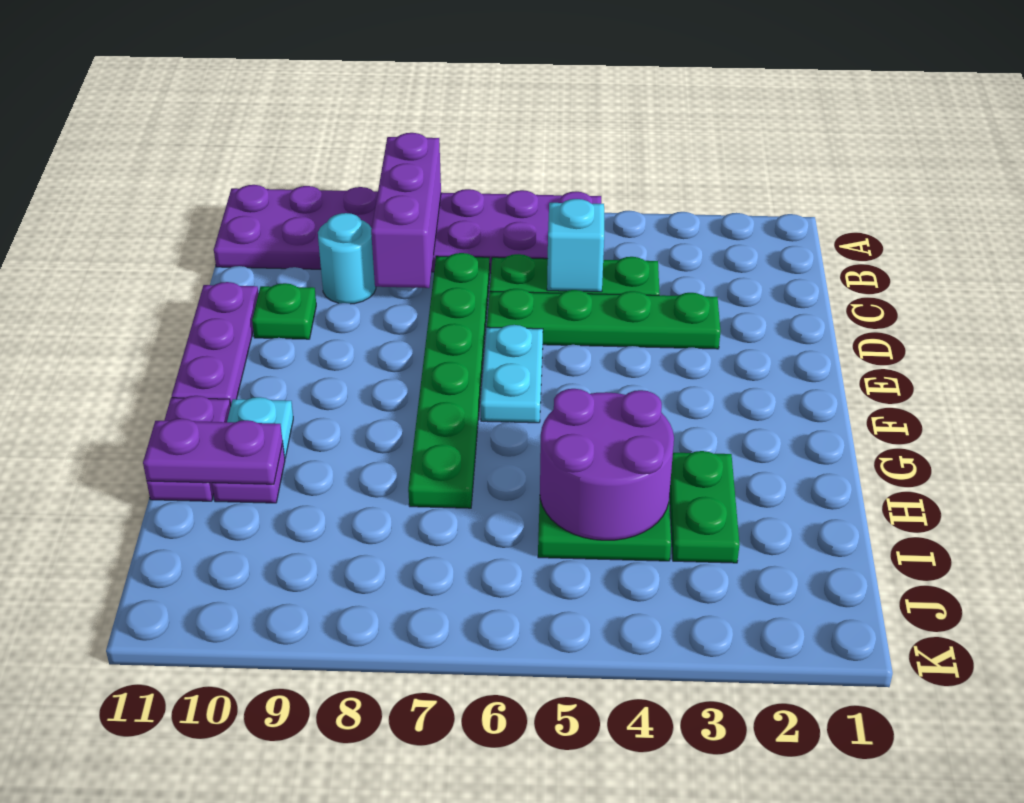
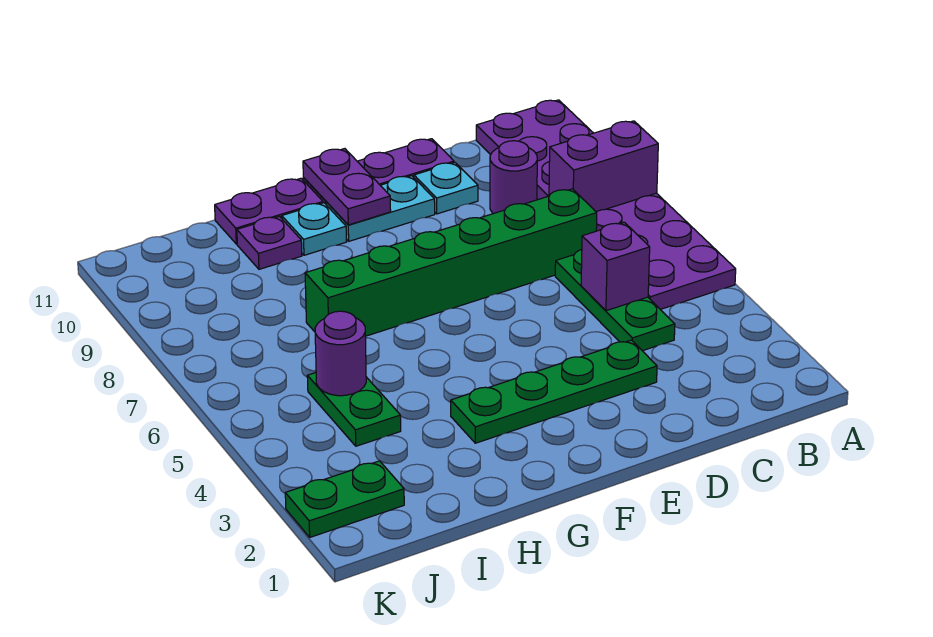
purple 1x3 brick [371,133,441,288] -> purple 1x2 brick [549,121,658,212]
cyan 1x1 brick [547,199,604,292] -> purple 1x1 brick [581,222,650,311]
green 1x6 plate [408,253,490,508] -> green 1x6 brick [305,189,597,336]
cyan 1x1 round brick [318,213,376,304] -> purple 1x1 round brick [490,141,537,214]
green 1x4 plate [487,289,721,349] -> green 1x4 plate turned to [451,340,657,443]
green 1x1 plate [252,283,316,339] -> cyan 1x1 plate [414,163,478,214]
cyan 1x2 plate [481,325,543,423] -> cyan 1x2 plate moved to [326,176,435,241]
green 1x2 plate [670,451,740,563] -> green 1x2 plate moved to [285,461,404,537]
purple 2x2 round brick [540,389,674,540] -> purple 1x1 round brick [315,311,366,396]
purple 1x2 plate [143,419,283,484] -> purple 1x2 plate moved to [303,149,391,225]

